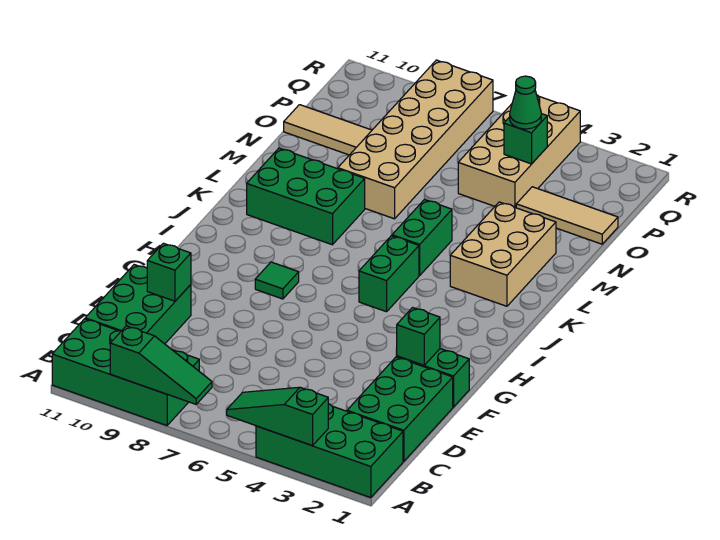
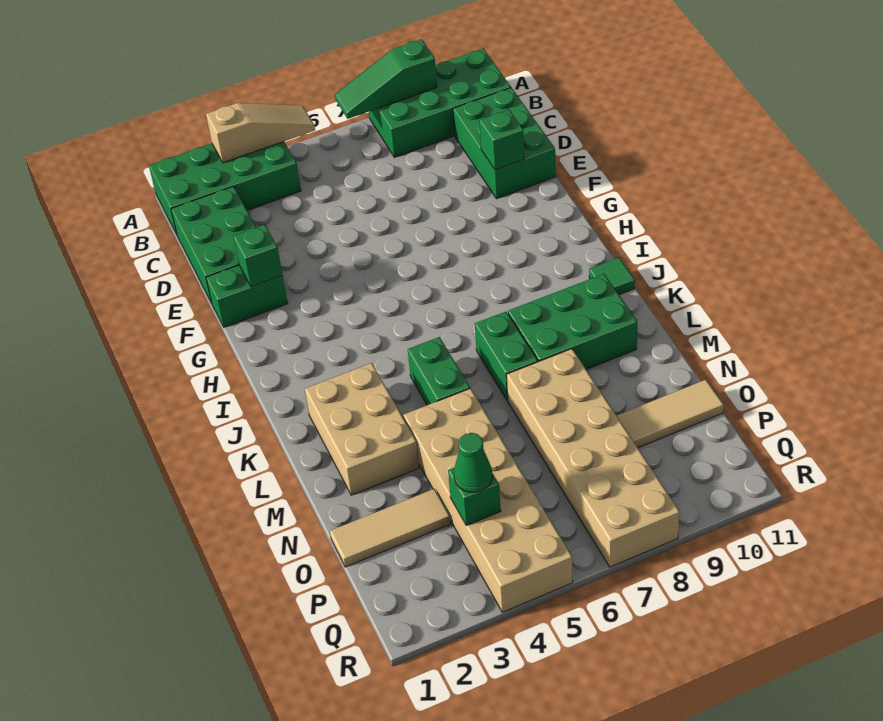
green 1x3 slope [227,387,328,446] -> tan 1x3 slope [206,103,315,163]
green 1x1 tile [255,262,299,299] -> green 1x1 tile moved to [589,258,635,295]
green 1x2 brick [359,236,419,312] -> green 1x2 brick moved to [475,312,538,401]
tan 2x4 brick [458,95,580,208] -> tan 2x6 brick [403,388,573,612]

